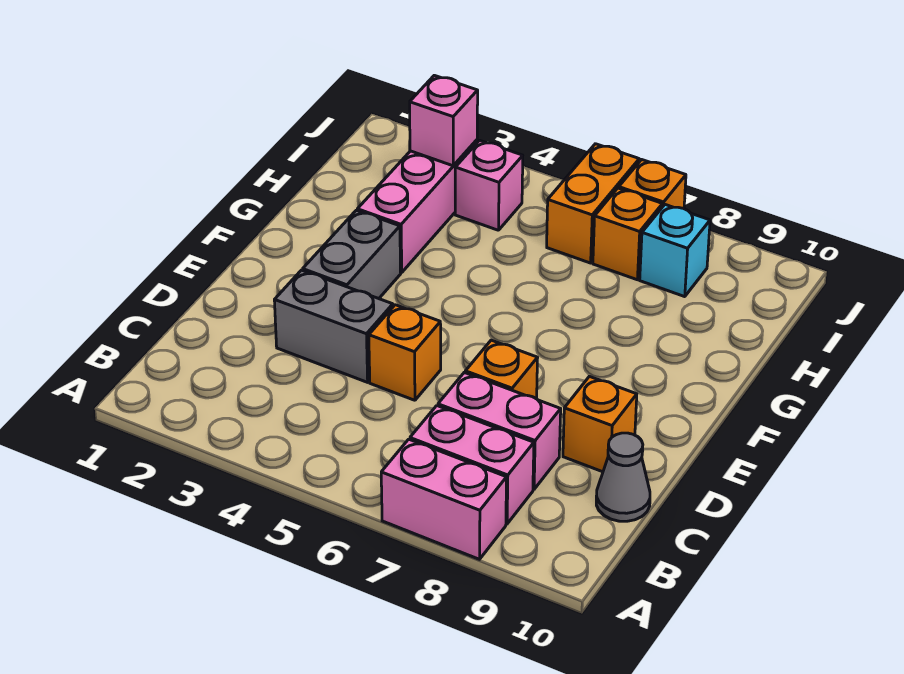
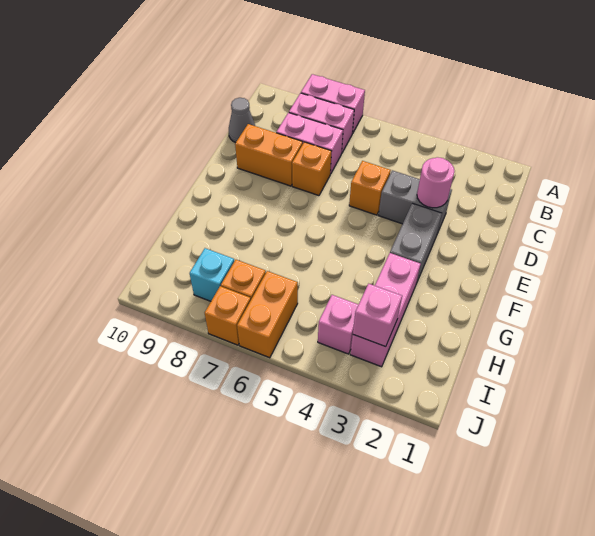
none -> pink 1x1 round brick [417,157,455,208]
orange 1x1 brick [563,376,637,472] -> orange 1x2 brick [235,124,303,186]

